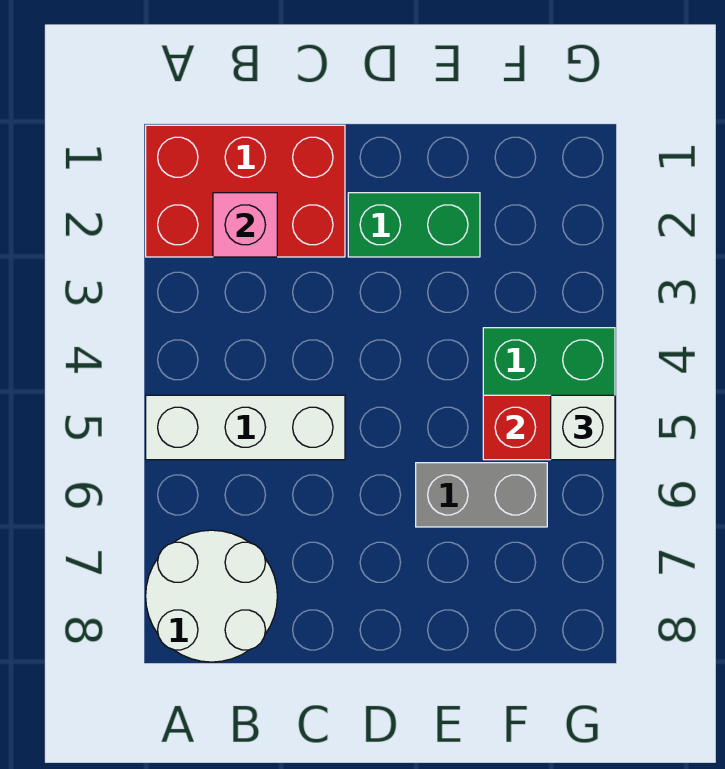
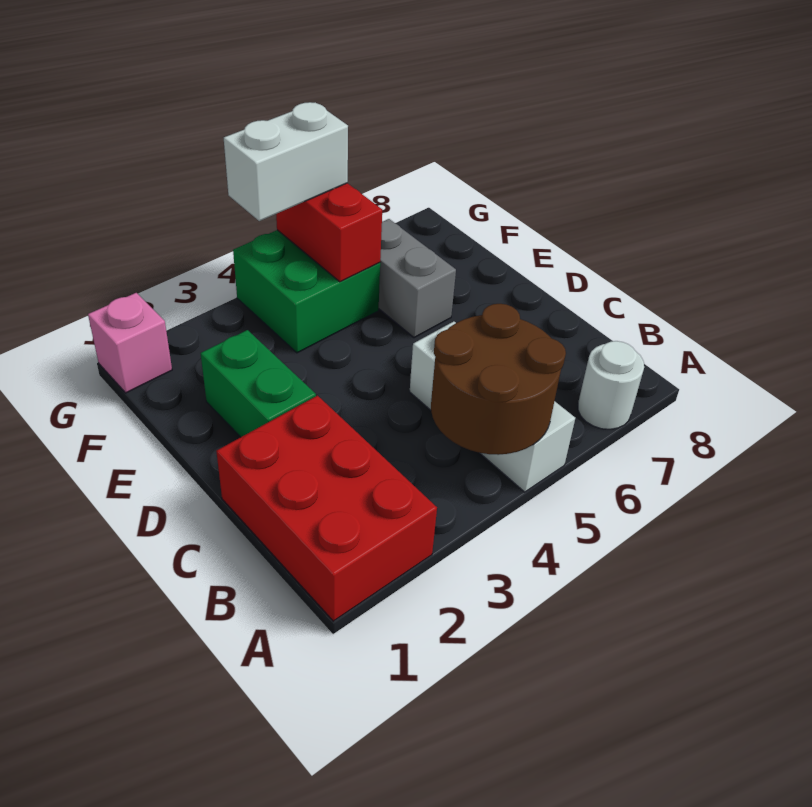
none -> brown 2x2 round brick [431,304,566,455]
white 2x2 round brick [146,530,277,662] -> white 1x1 round brick [578,341,644,429]
pink 1x1 brick [213,193,277,257] -> pink 1x1 brick moved to [88,293,172,393]
white 1x1 brick [551,395,615,460] -> white 1x2 brick [224,102,348,221]

